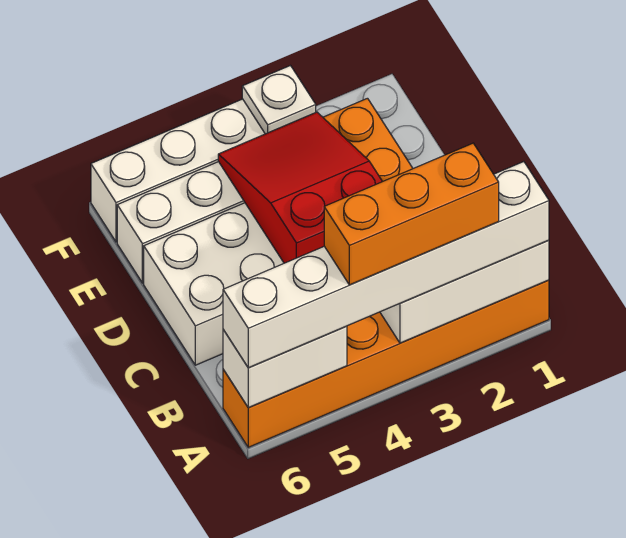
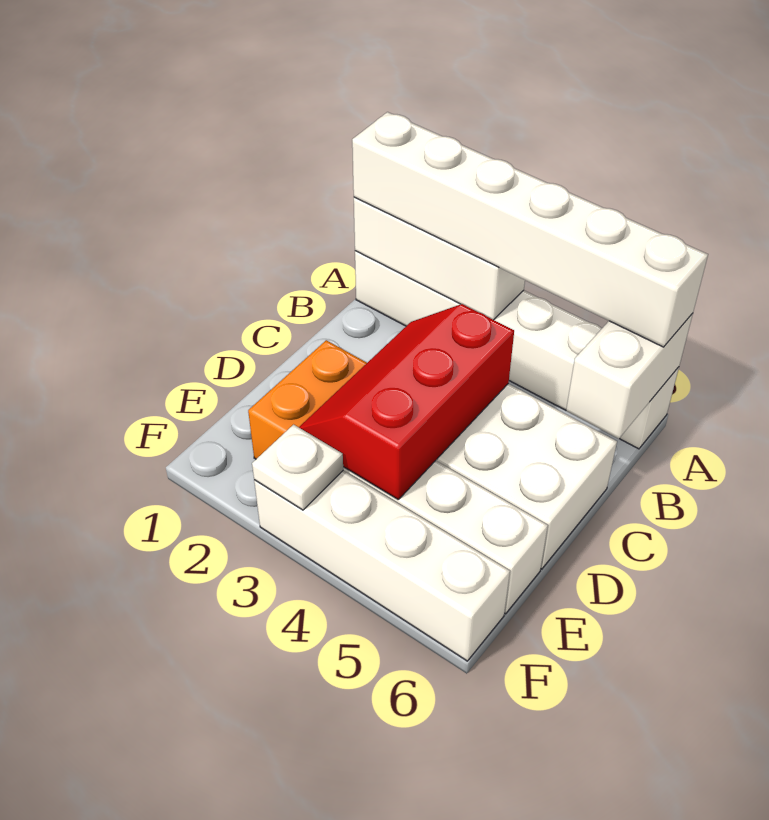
orange 1x6 brick [223,280,549,447] -> white 1x6 brick [355,251,679,449]
orange 1x3 brick [324,143,499,285] -> none
white 1x2 brick [223,326,347,408] -> white 1x2 brick turned to [566,313,693,439]
red 2x3 slope [218,112,382,263] -> red 2x3 slope turned to [299,304,514,499]

